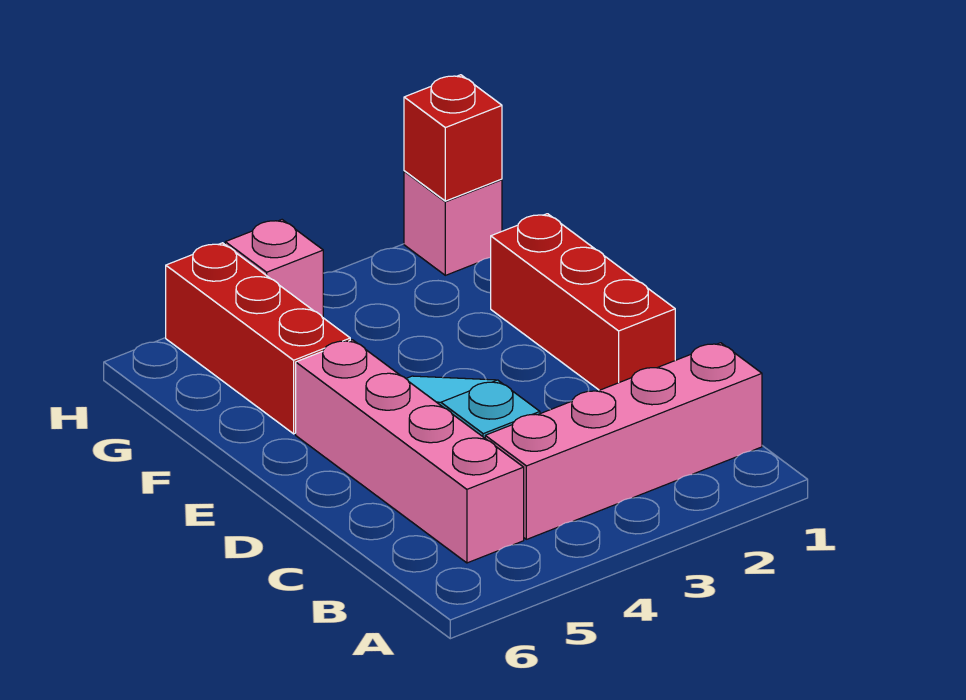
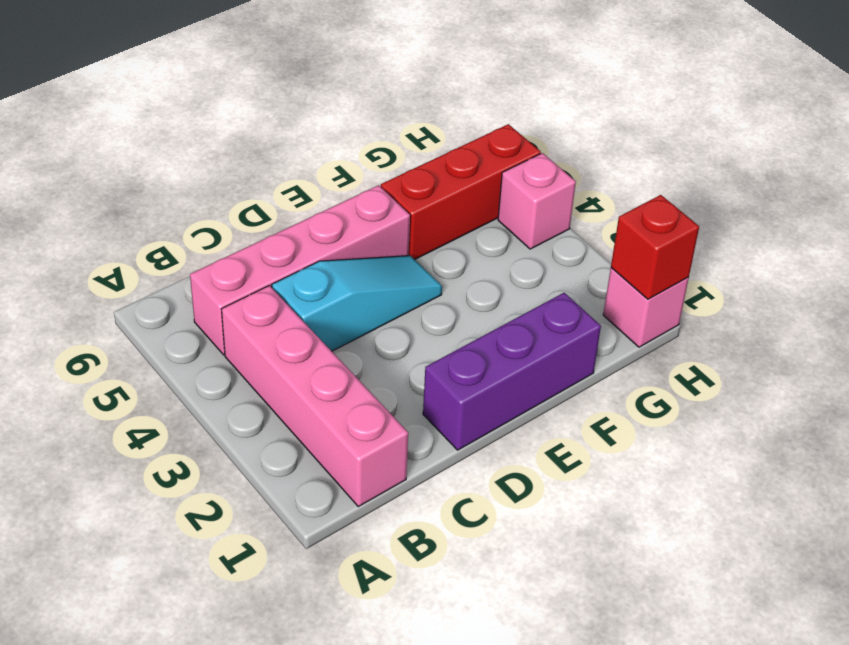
red 1x3 brick [491,214,675,390] -> purple 1x3 brick [423,293,601,450]

